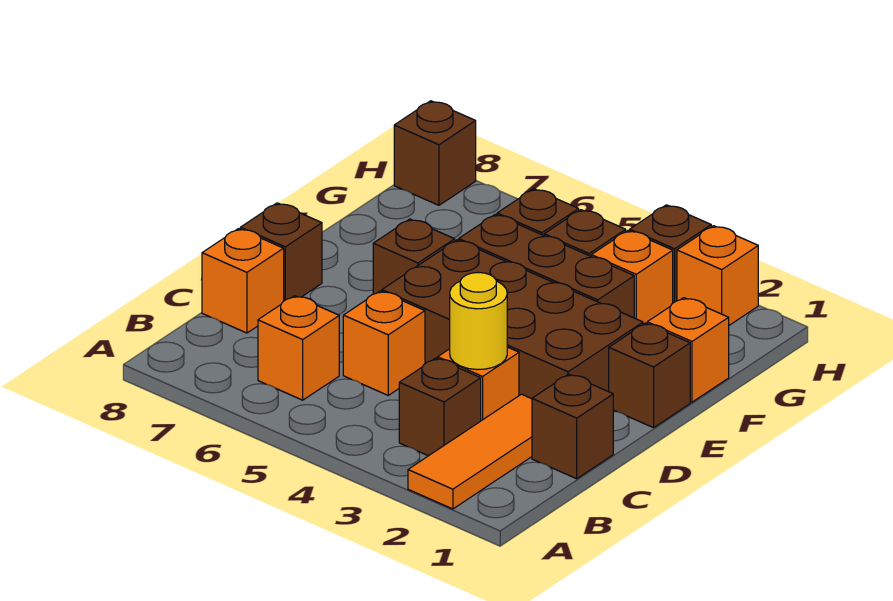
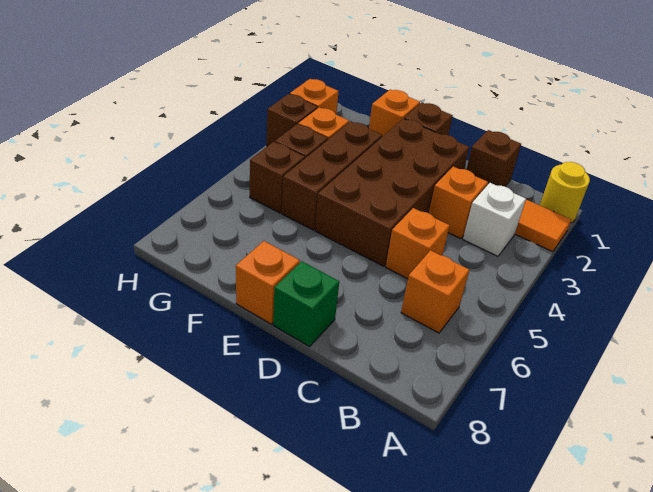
brown 1x1 brick [399,358,481,456] -> white 1x1 brick [463,183,526,256]
yellow 1x1 round brick [450,273,507,370] -> yellow 1x1 round brick moved to [540,162,590,223]
orange 1x1 brick [202,229,284,333] -> orange 1x1 brick moved to [236,241,300,324]
brown 1x1 brick [241,203,322,301] -> green 1x1 brick [273,261,339,347]
brown 1x1 brick [373,219,455,294] -> none
brown 1x1 brick [394,101,476,205] -> none

